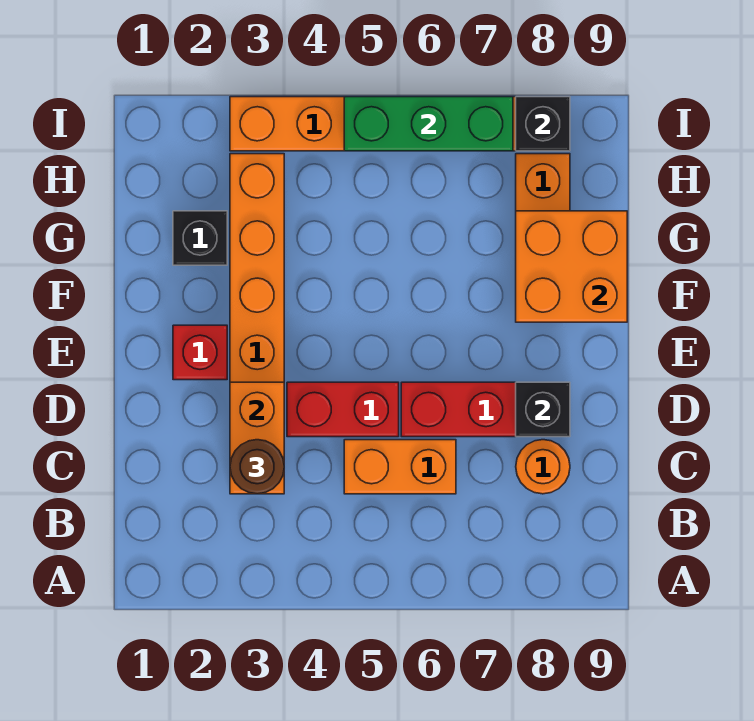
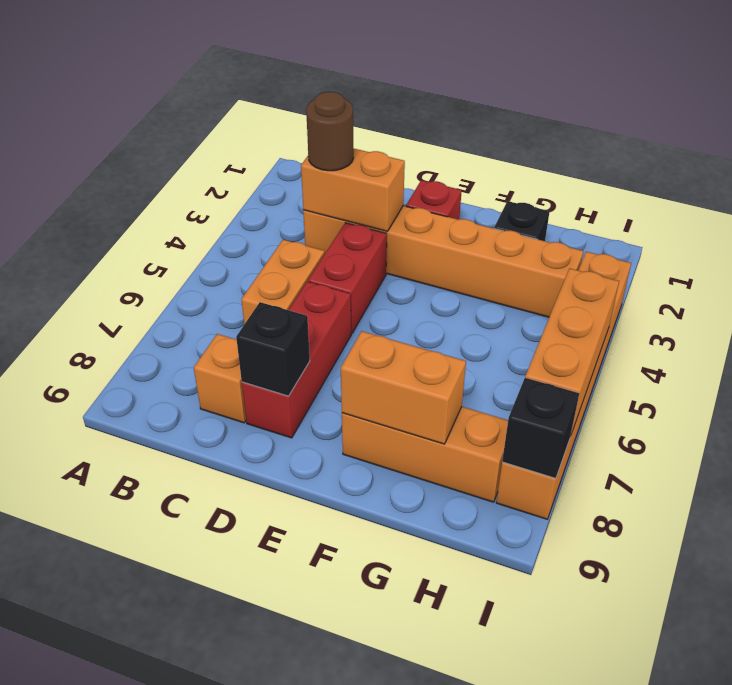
orange 1x1 round brick [516,440,570,494] -> orange 1x1 brick [194,334,246,423]
orange 2x2 brick [516,211,627,322] -> orange 1x2 brick [341,331,466,444]
green 1x3 brick [344,97,513,151] -> orange 1x3 brick [525,268,619,434]

